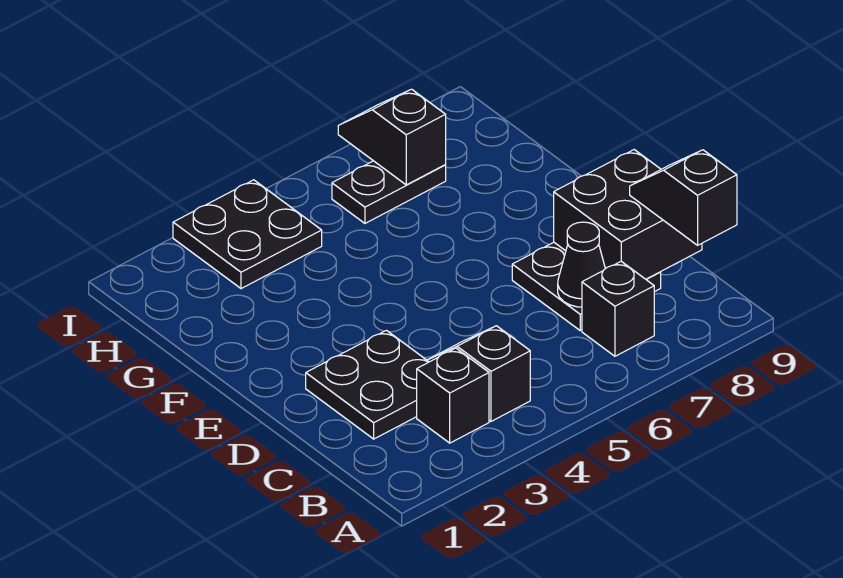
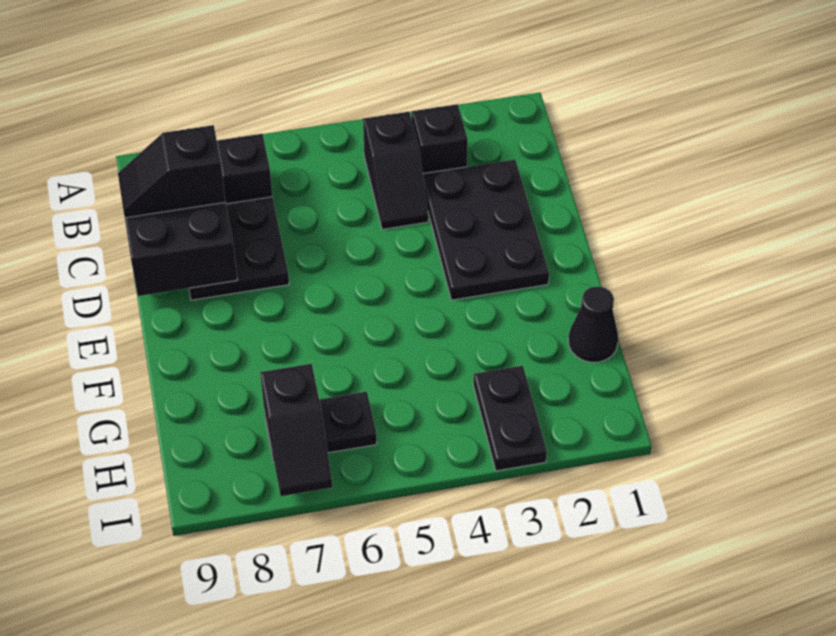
black 1x2 slope [630,150,737,245] -> black 1x2 slope turned to [118,125,225,218]
black 2x2 plate [306,330,429,439] -> black 2x3 plate [423,160,549,300]
black 1x1 cone [558,222,605,307] -> black 1x1 cone moved to [568,287,618,362]
black 2x2 plate [173,180,322,289] -> black 1x2 plate [473,366,547,471]

